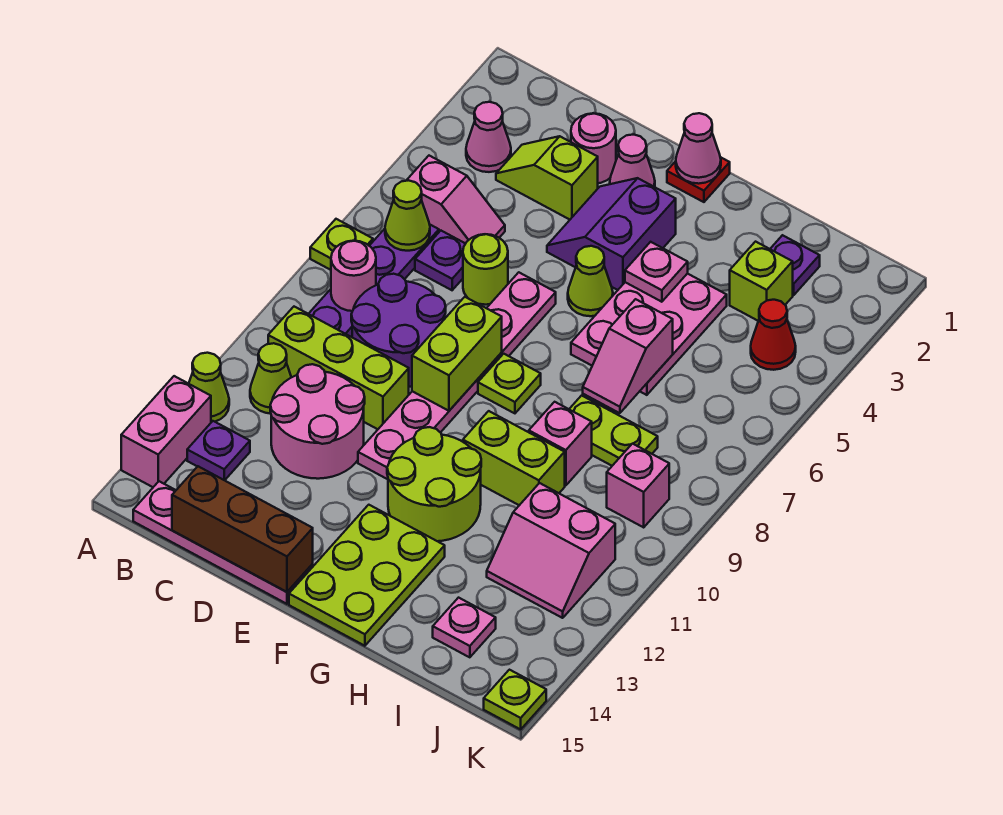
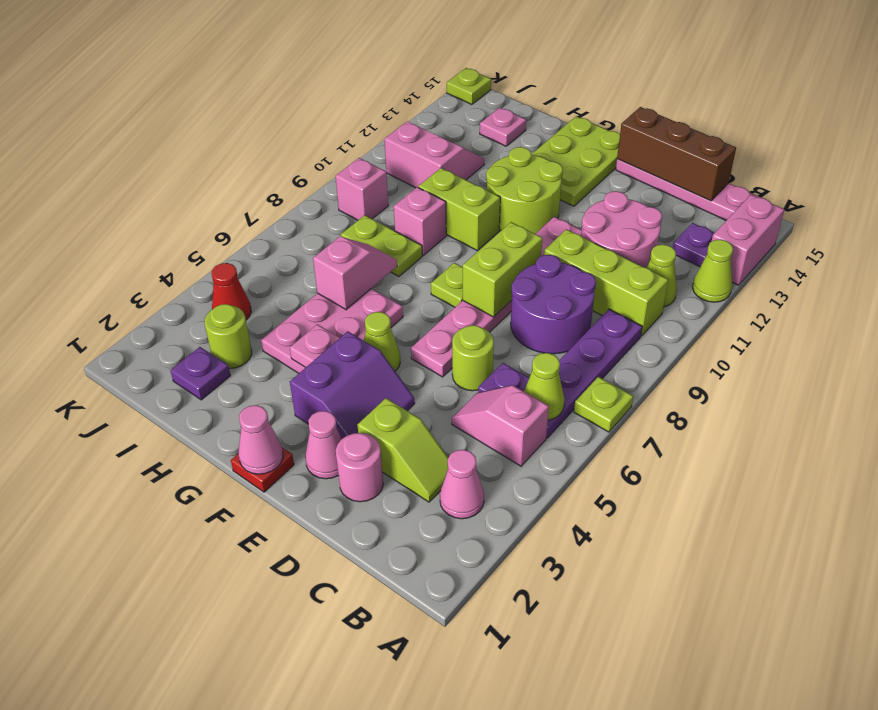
pink 1x1 round brick [331,241,376,311] -> none
lime 1x1 brick [730,242,793,321] -> lime 1x1 round brick [205,304,252,369]

